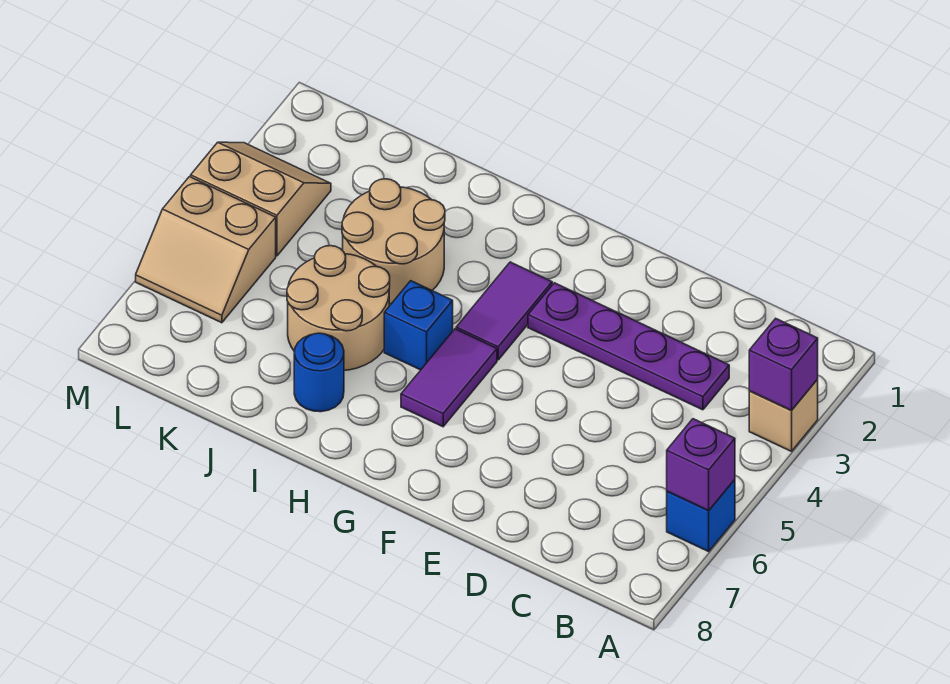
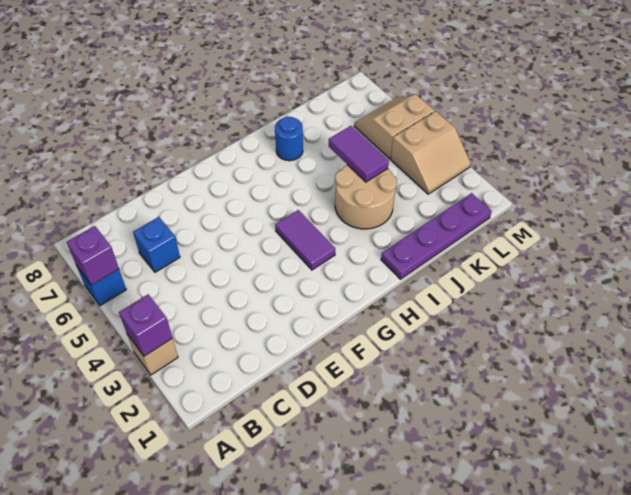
purple 1x4 plate [528,283,729,410] -> purple 1x4 plate moved to [381,193,492,279]
purple 1x2 tile [401,329,497,427] -> purple 1x2 tile moved to [329,126,389,182]
blue 1x1 brick [384,281,453,370] -> blue 1x1 brick moved to [133,217,180,272]
tan 2x2 round brick [287,246,390,370] -> none

